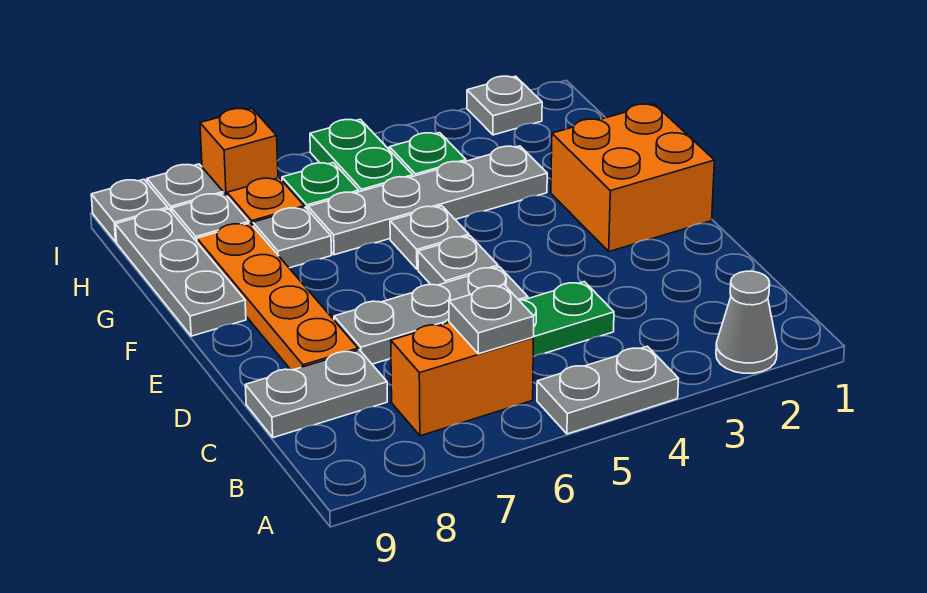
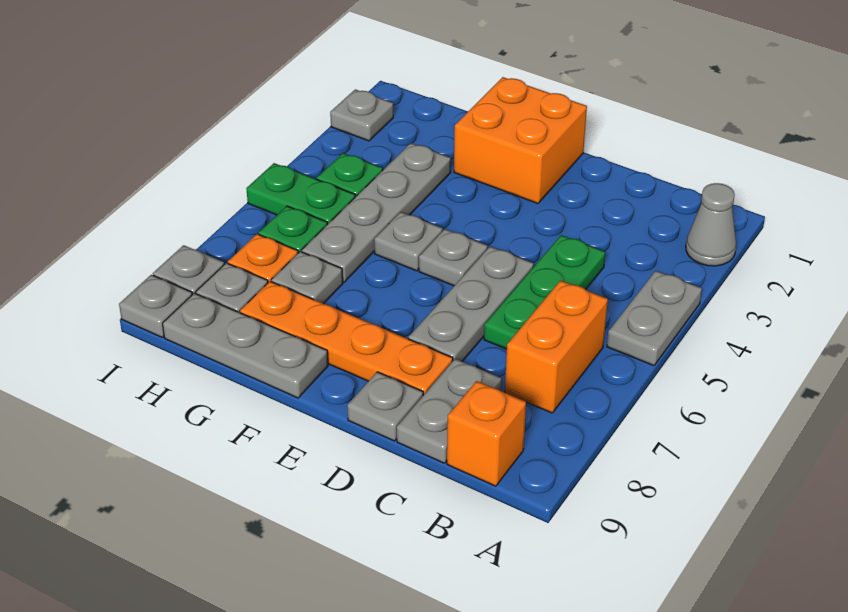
grey 1x1 plate [449,285,534,354] -> grey 1x1 plate moved to [347,372,423,441]
orange 1x1 brick [200,109,278,195] -> orange 1x1 brick moved to [447,381,526,486]

